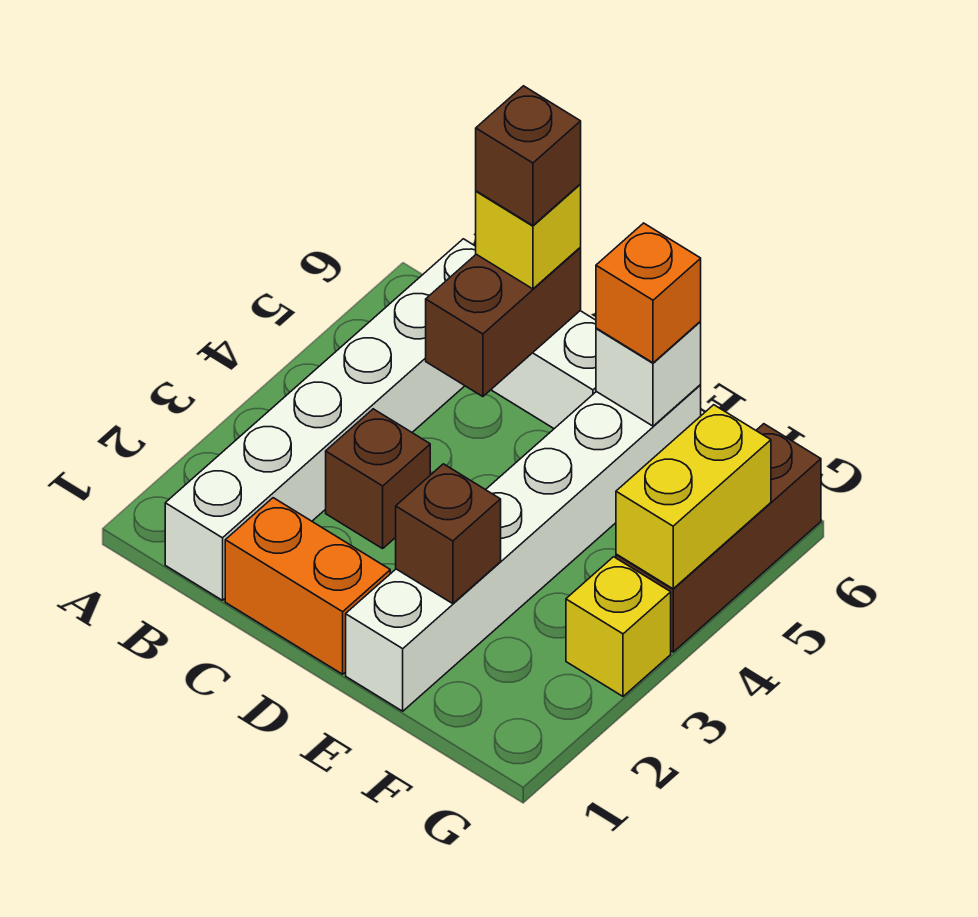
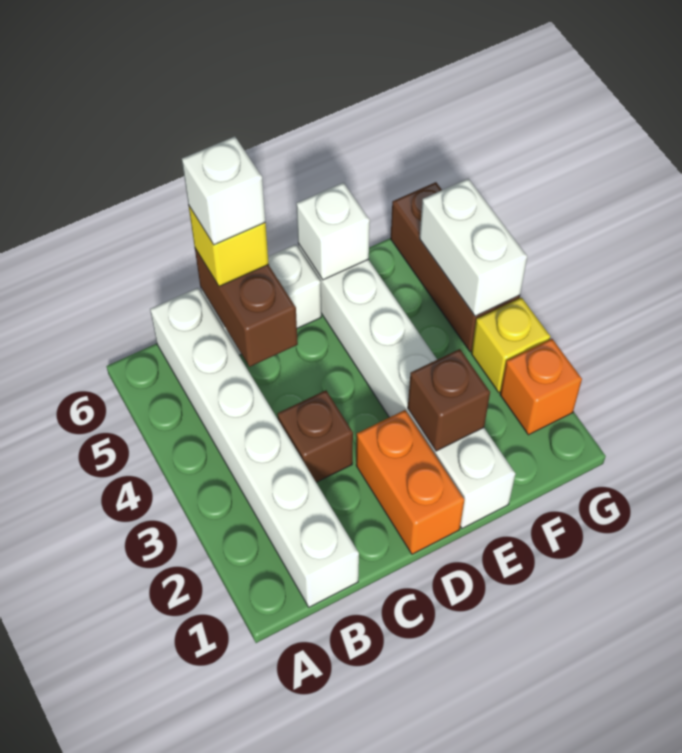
orange 1x2 brick [225,498,390,674] -> orange 1x2 brick turned to [356,410,464,554]
brown 1x1 brick [476,86,581,226] -> white 1x1 brick [182,136,265,245]
orange 1x1 brick [596,223,701,363] -> orange 1x1 brick moved to [500,339,582,435]
yellow 1x2 brick [616,405,771,589] -> white 1x2 brick [420,179,527,316]

